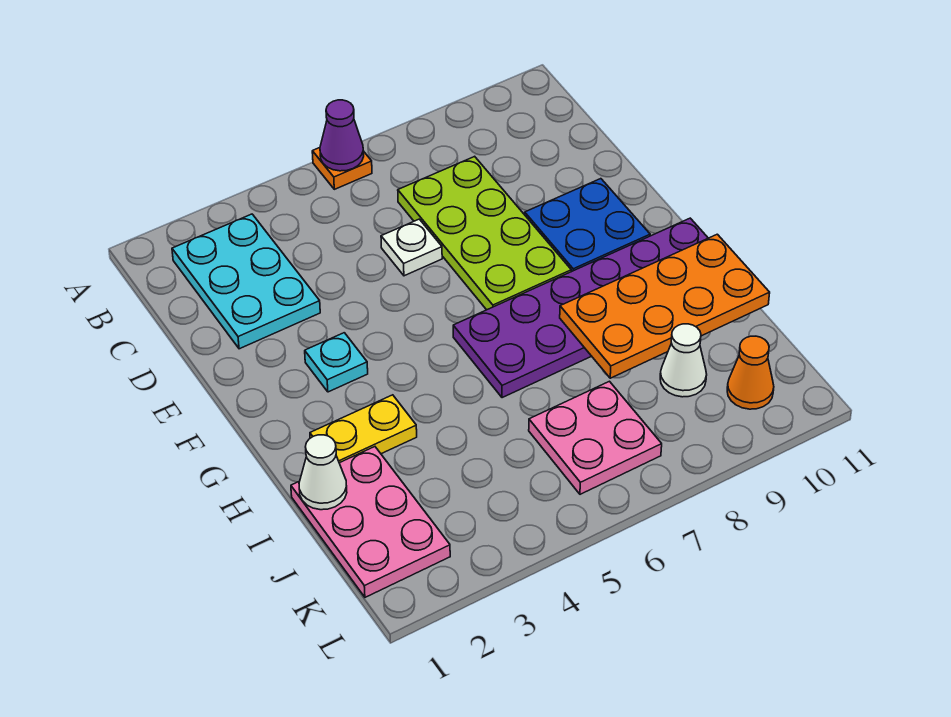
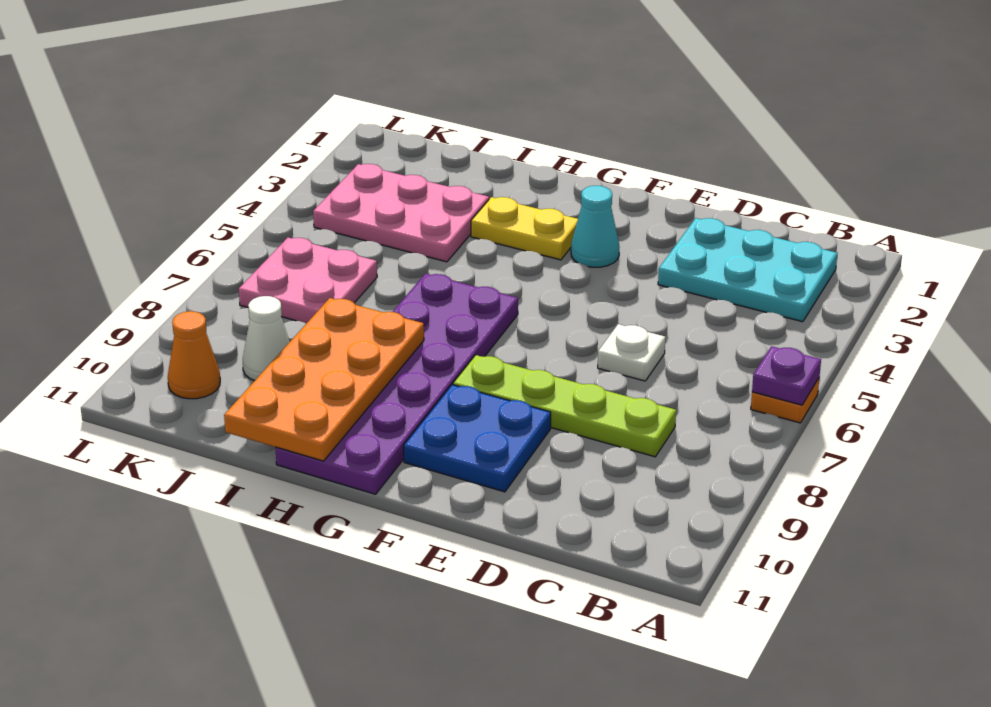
purple 1x1 cone [320,100,364,171] -> purple 1x1 plate [752,346,821,405]
lime 2x4 plate [398,156,571,310] -> lime 1x4 plate [453,355,676,457]
cyan 1x1 plate [305,333,368,392] -> cyan 1x1 cone [571,186,619,267]
yellow 1x2 plate [310,395,417,463] -> yellow 1x2 plate turned to [471,197,578,260]
pink 2x3 plate [291,447,450,597] -> pink 2x3 plate moved to [313,164,489,262]
white 1x1 cone [299,435,347,510] -> none

